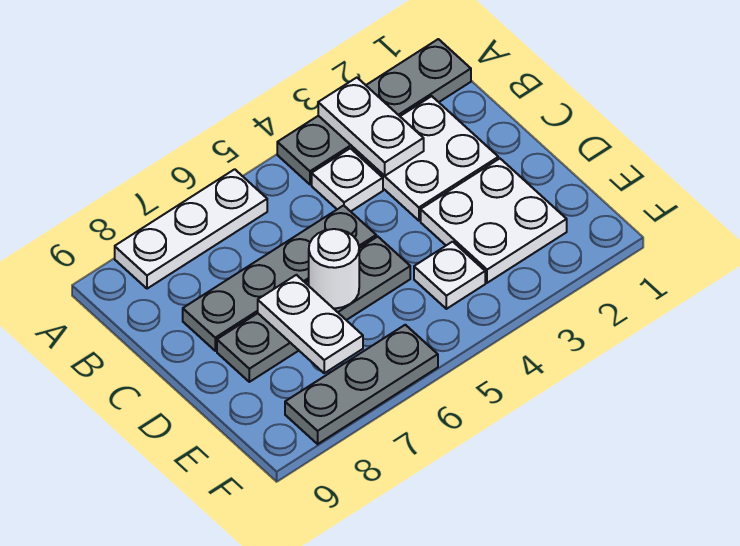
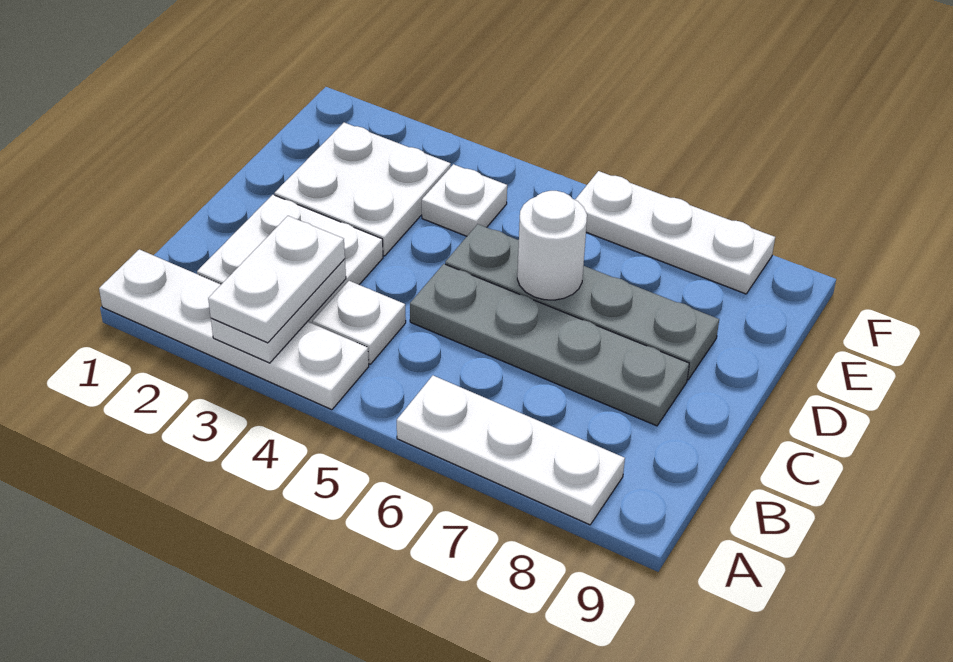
grey 1x4 plate [277,39,471,184] -> white 1x4 plate [99,249,369,410]
white 1x2 plate [258,275,363,373] -> white 1x2 plate moved to [208,216,345,343]
grey 1x3 plate [285,325,438,444] -> white 1x3 plate [575,171,775,294]

